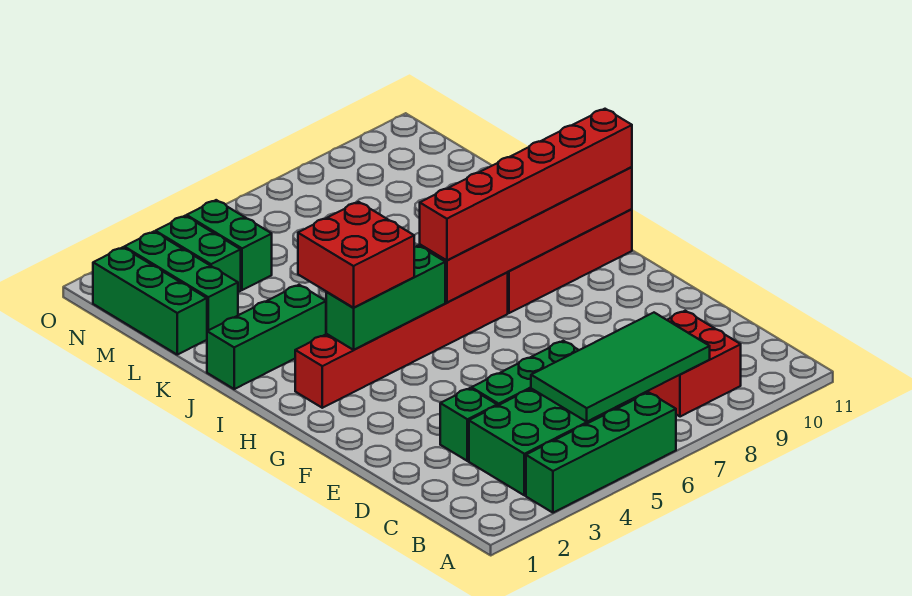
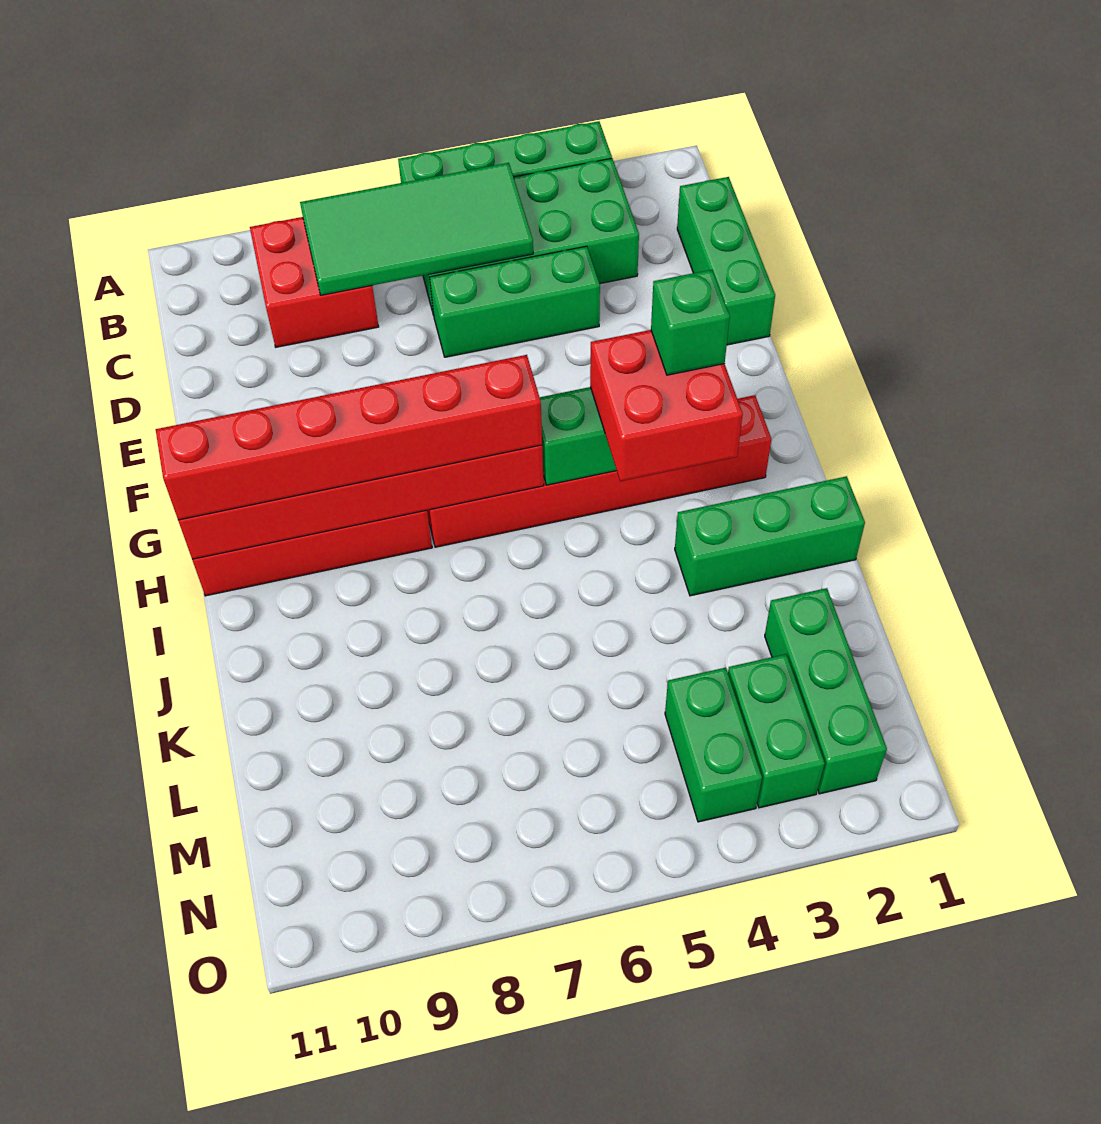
green 1x1 brick [440,388,497,461] -> green 1x1 brick moved to [651,270,730,375]
green 1x3 brick [93,247,207,355] -> green 1x3 brick moved to [677,177,775,345]

